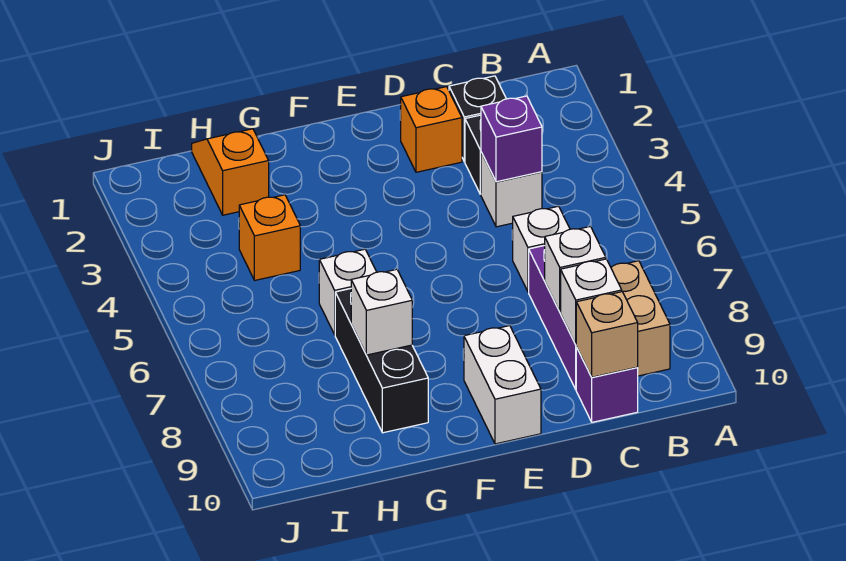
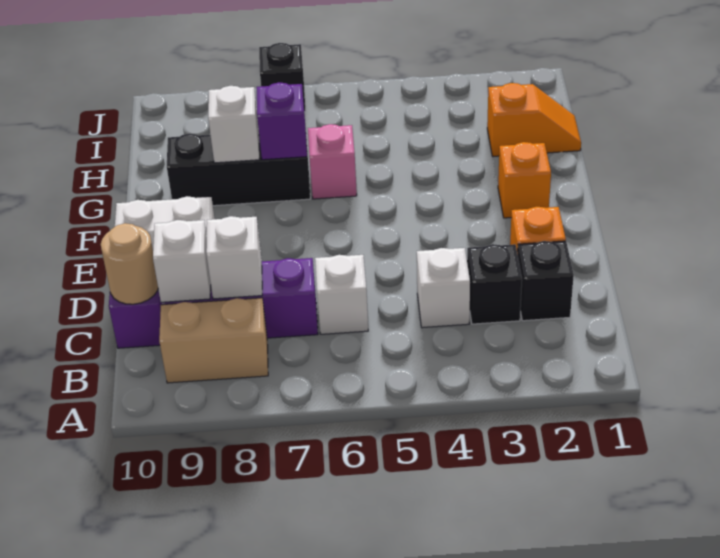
purple 1x1 brick [481,96,542,182] -> purple 1x1 brick moved to [257,82,307,160]
tan 1x1 brick [576,292,638,377] -> tan 1x1 round brick [101,223,158,304]
white 1x1 brick [319,249,376,335] -> pink 1x1 brick [308,124,357,199]
orange 1x1 brick [239,195,300,280] -> orange 1x1 brick moved to [498,142,551,218]
none -> black 1x1 brick [259,43,306,112]

